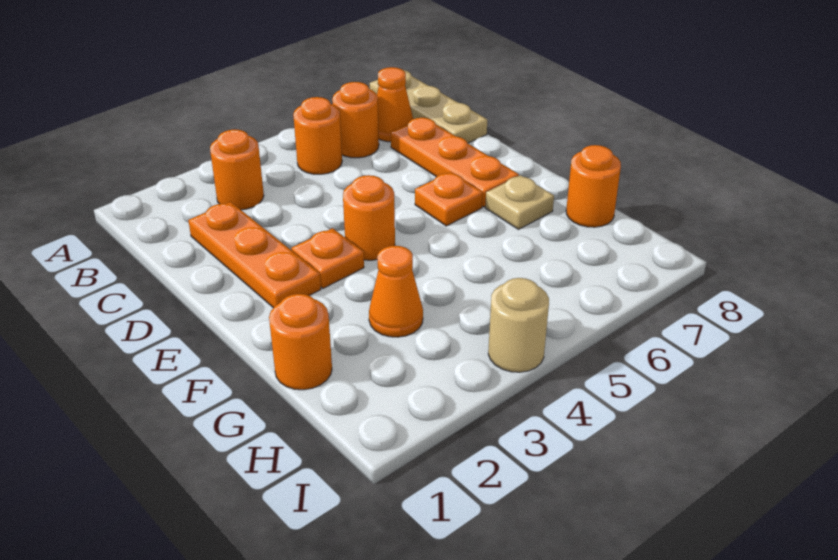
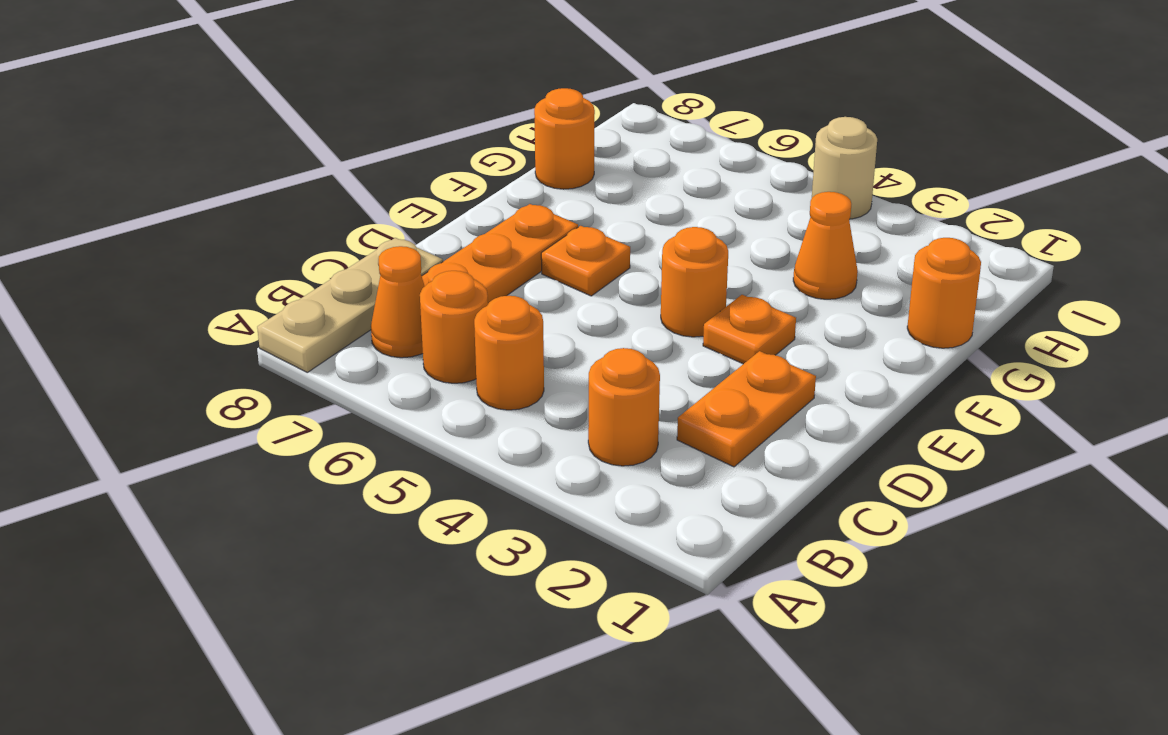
orange 1x3 plate [188,202,321,308] -> orange 1x2 plate [677,351,816,467]
tan 1x1 plate [485,175,554,229] -> none

